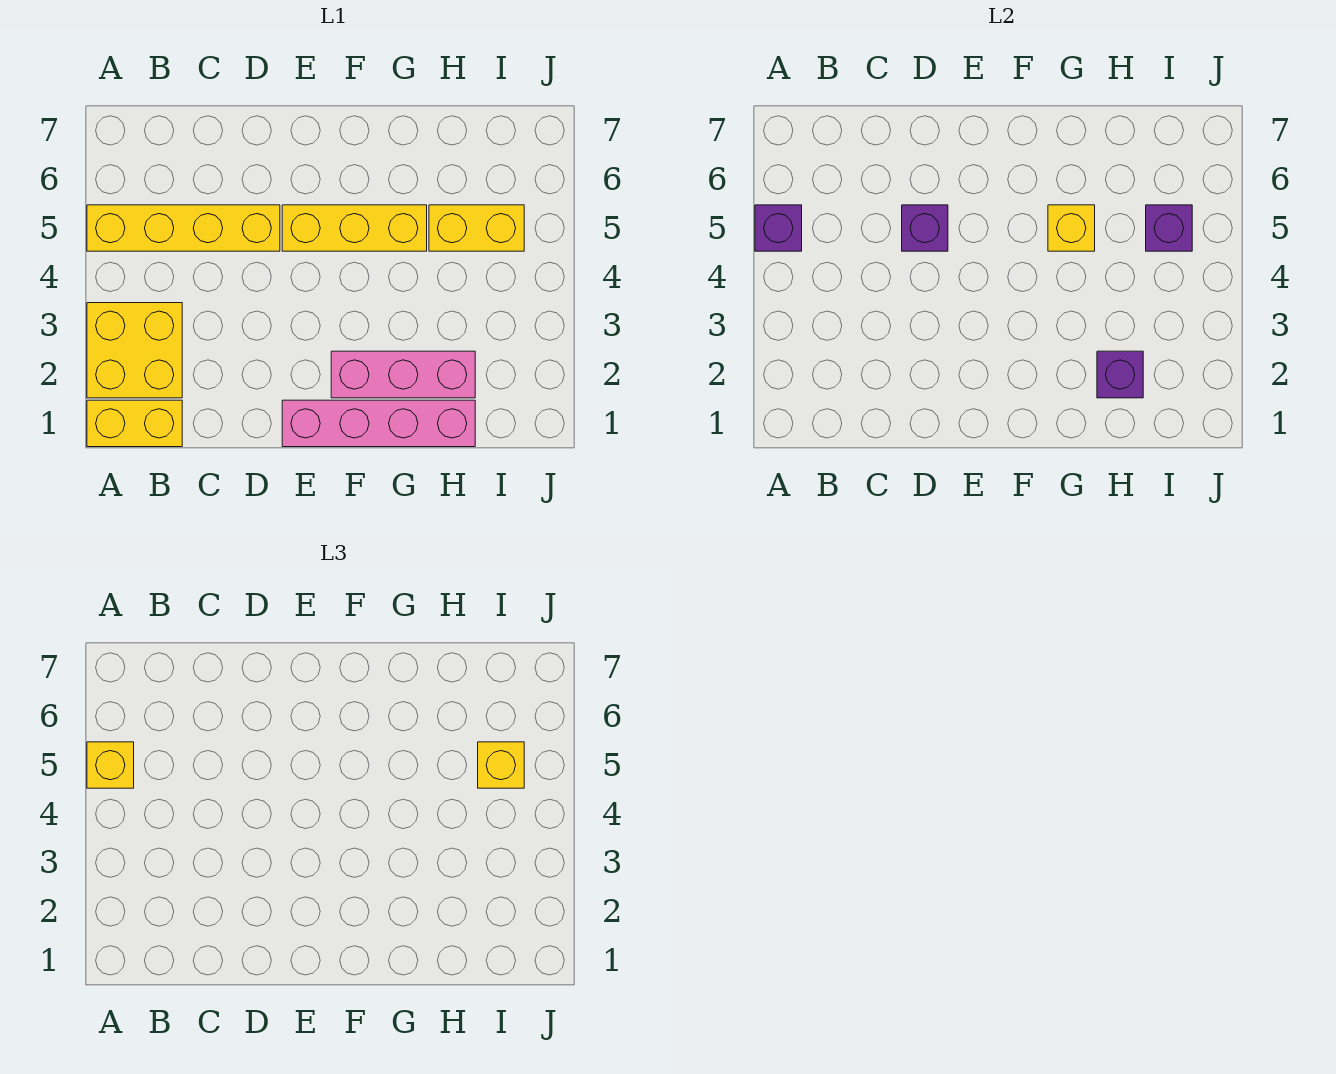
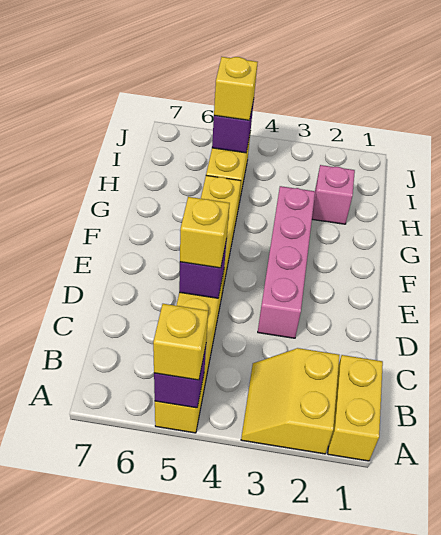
yellow 2x2 brick [87,303,182,398] -> yellow 2x2 slope [241,348,339,454]
pink 1x4 brick [282,400,475,447] -> pink 1x4 brick moved to [258,186,315,338]
pink 1x3 brick [331,351,475,398] -> pink 1x1 brick [312,165,355,224]
yellow 1x1 brick [1048,205,1095,251] -> yellow 1x1 brick moved to [180,197,230,268]
purple 1x1 brick [1097,351,1143,398] -> none

